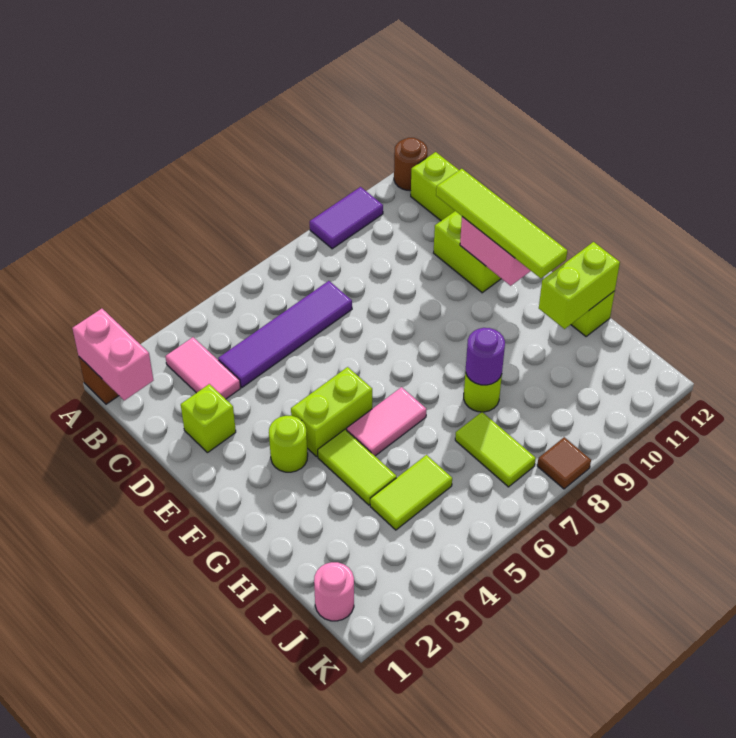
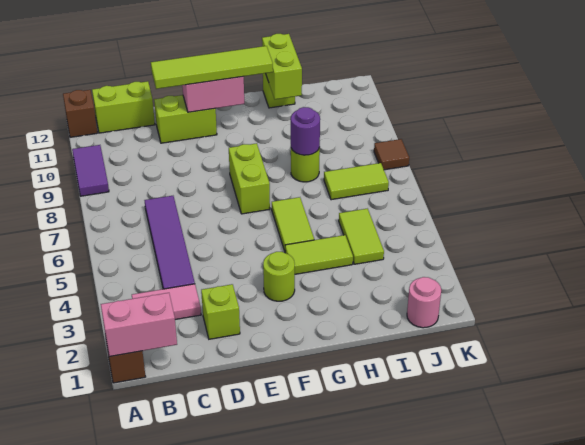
brown 1x1 round brick [394,138,427,191] -> brown 1x1 brick [63,90,97,137]
lime 1x2 brick [291,367,372,456] -> lime 1x2 brick moved to [229,143,270,214]
pink 1x2 tile [347,387,426,456] -> lime 1x2 tile [272,197,314,251]

